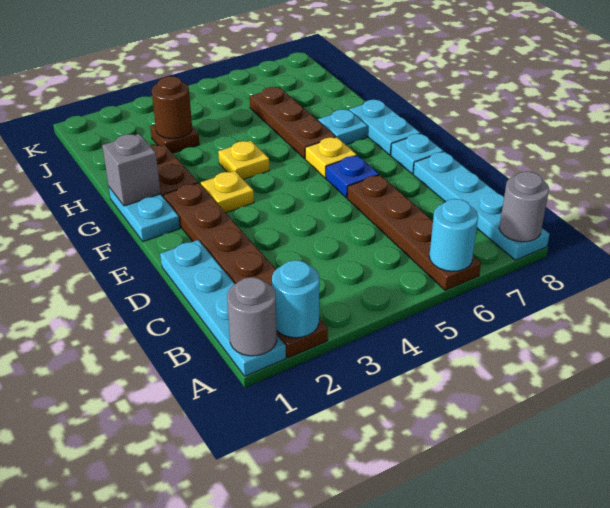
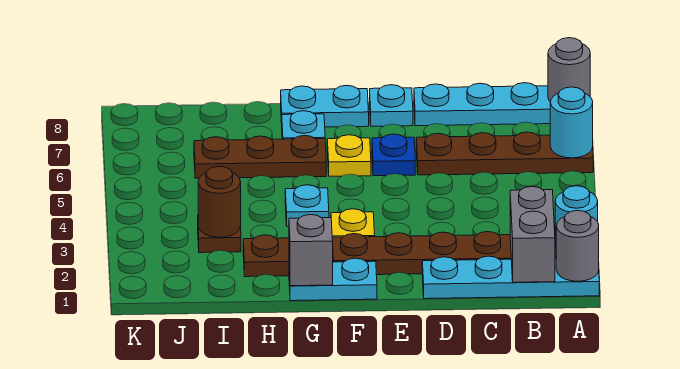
none -> grey 1x2 brick [510,186,555,282]
yellow 1x1 plate [218,141,269,180] -> cyan 1x1 plate [285,185,329,227]

